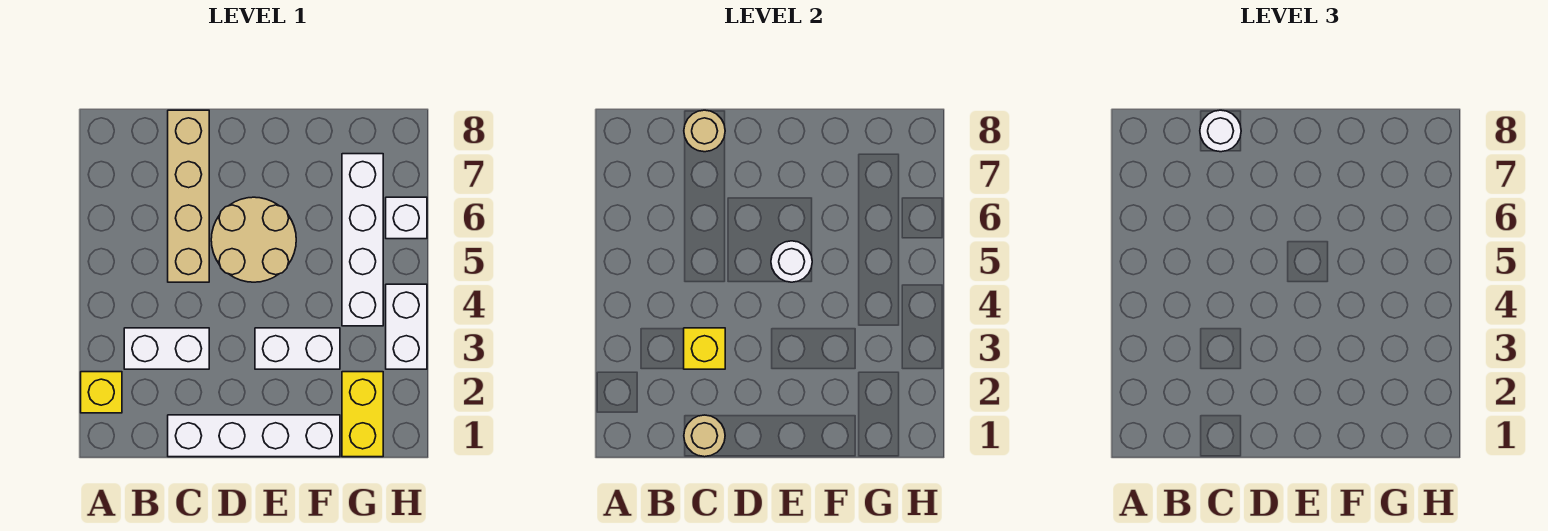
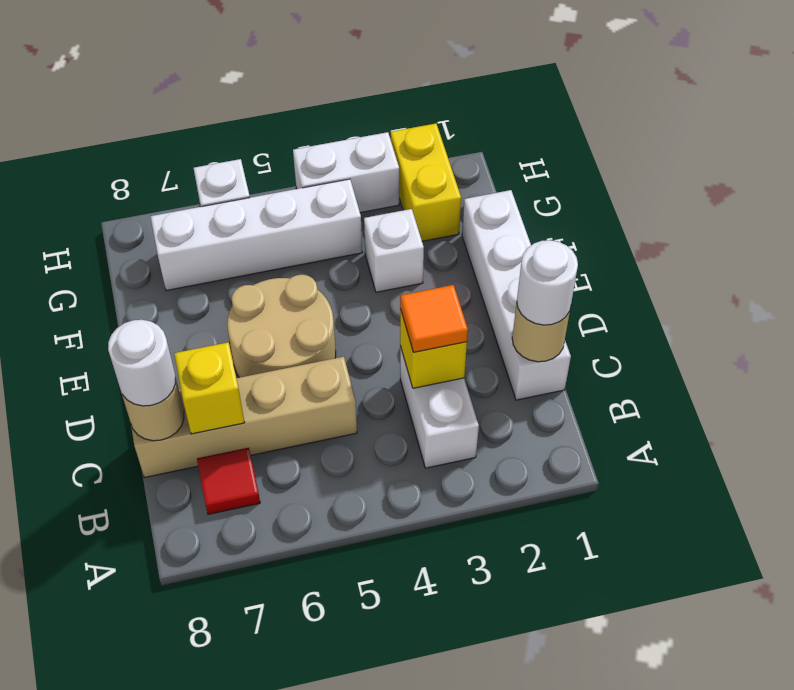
yellow 1x1 brick [81,372,122,413] -> yellow 1x1 brick moved to [174,342,245,434]
none -> red 1x1 tile [197,448,260,514]
none -> orange 1x1 tile [400,285,468,352]
white 1x2 brick [255,328,340,369] -> white 1x1 brick [364,209,424,292]
white 1x1 round brick [771,241,812,282] -> white 1x1 round brick moved to [517,240,578,325]
yellow 1x2 brick [342,372,383,457] -> yellow 1x2 brick turned to [391,124,461,241]

